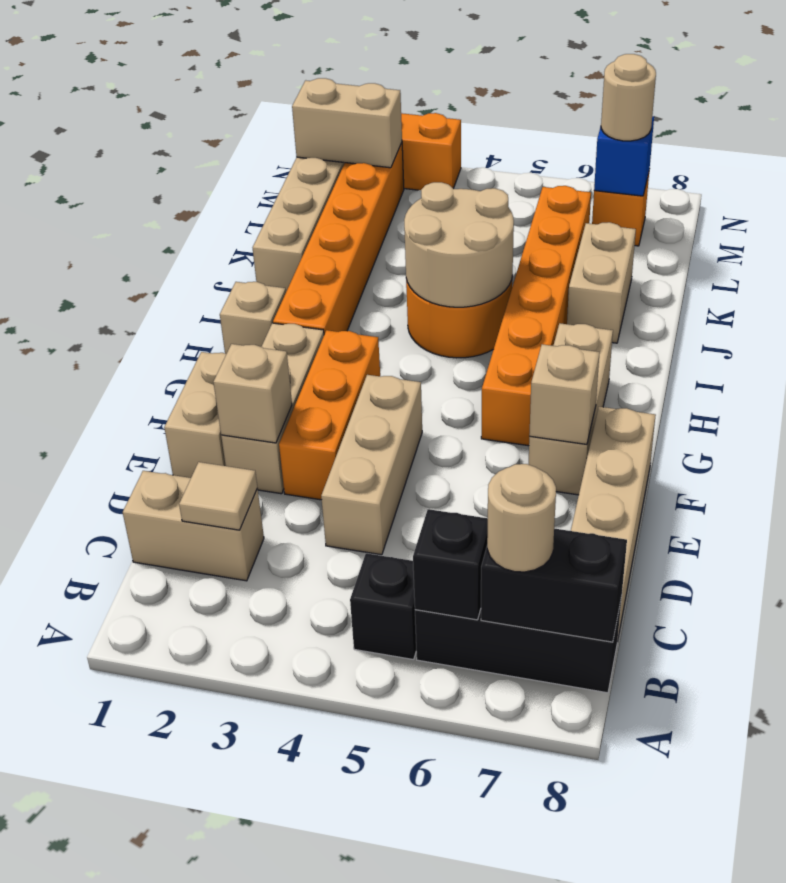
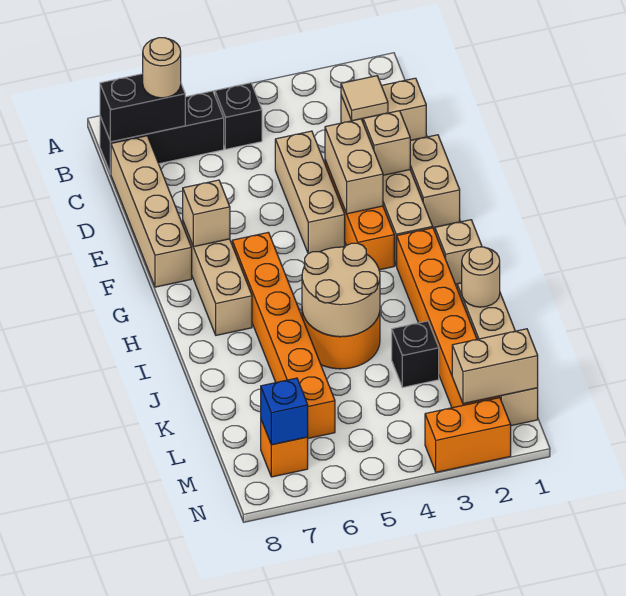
black 1x1 brick [413,509,488,620] -> black 1x1 brick moved to [392,321,439,388]
tan 1x2 brick [567,222,636,343] -> tan 1x2 brick moved to [325,119,383,214]
tan 1x1 round brick [601,54,656,141] -> tan 1x1 round brick moved to [462,247,500,307]

